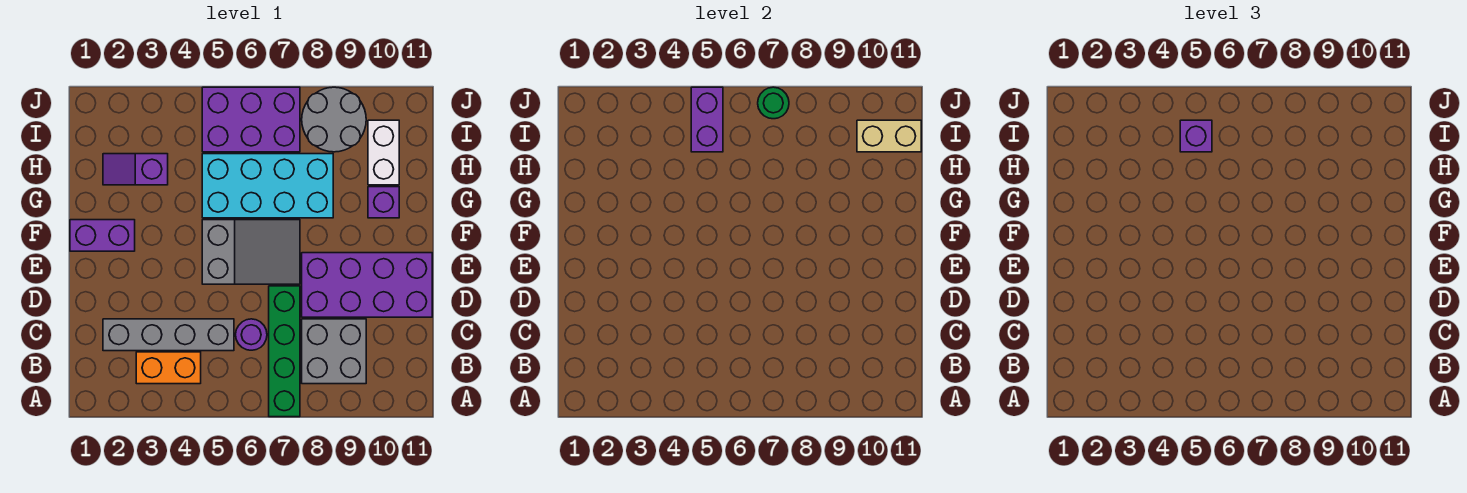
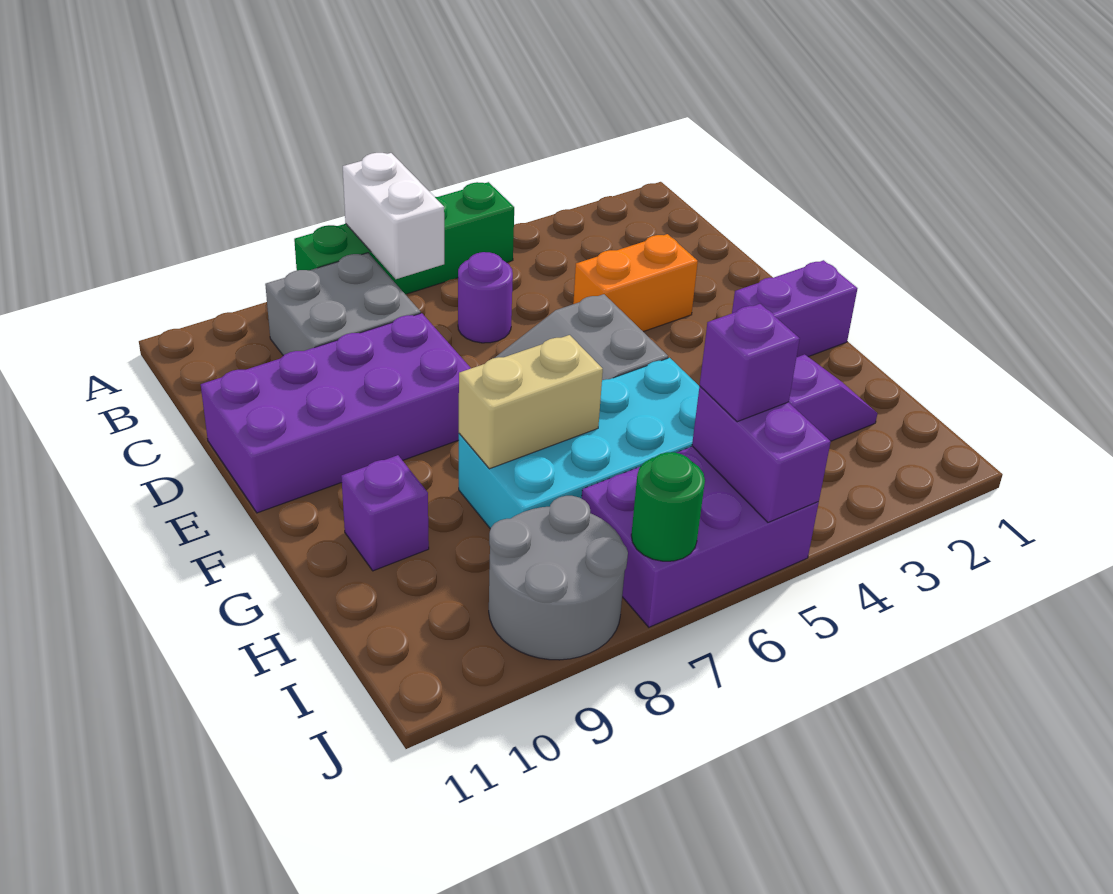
green 1x4 brick [269,286,300,417] -> green 1x4 brick turned to [294,182,514,294]
orange 1x2 brick [136,352,201,384] -> orange 1x2 brick moved to [573,234,698,332]
grey 1x4 brick [103,319,234,351] -> none
white 1x2 brick [368,120,399,185] -> white 1x2 brick moved to [343,153,444,279]
tan 1x2 brick [857,120,921,152] -> tan 1x2 brick moved to [459,335,603,469]

